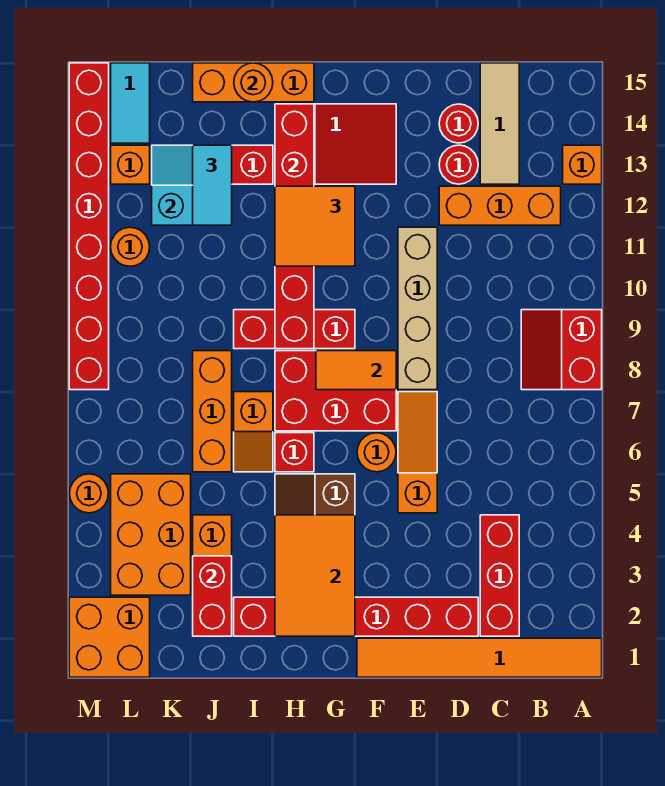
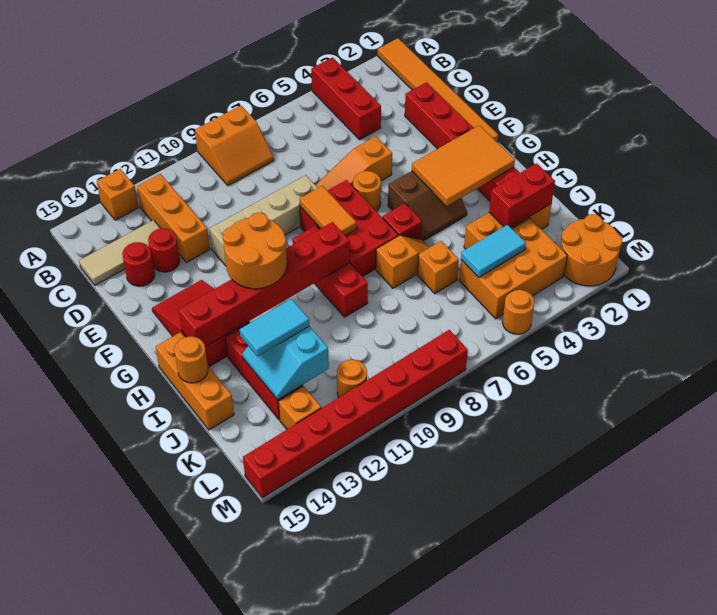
red 2x2 slope [521,310,602,390] -> orange 2x2 slope [195,106,274,186]
red 1x3 brick [480,515,519,636] -> red 1x3 brick turned to [311,57,381,140]
orange 2x2 tile [275,186,355,266] -> orange 2x2 round brick [223,212,287,289]
orange 1x3 brick [193,351,232,472] -> orange 1x1 brick [417,241,459,294]
orange 2x2 brick [69,597,150,677] -> orange 2x2 round brick [561,214,622,286]
cyan 1x2 tile [111,63,150,143] -> cyan 1x2 tile moved to [461,225,526,277]

